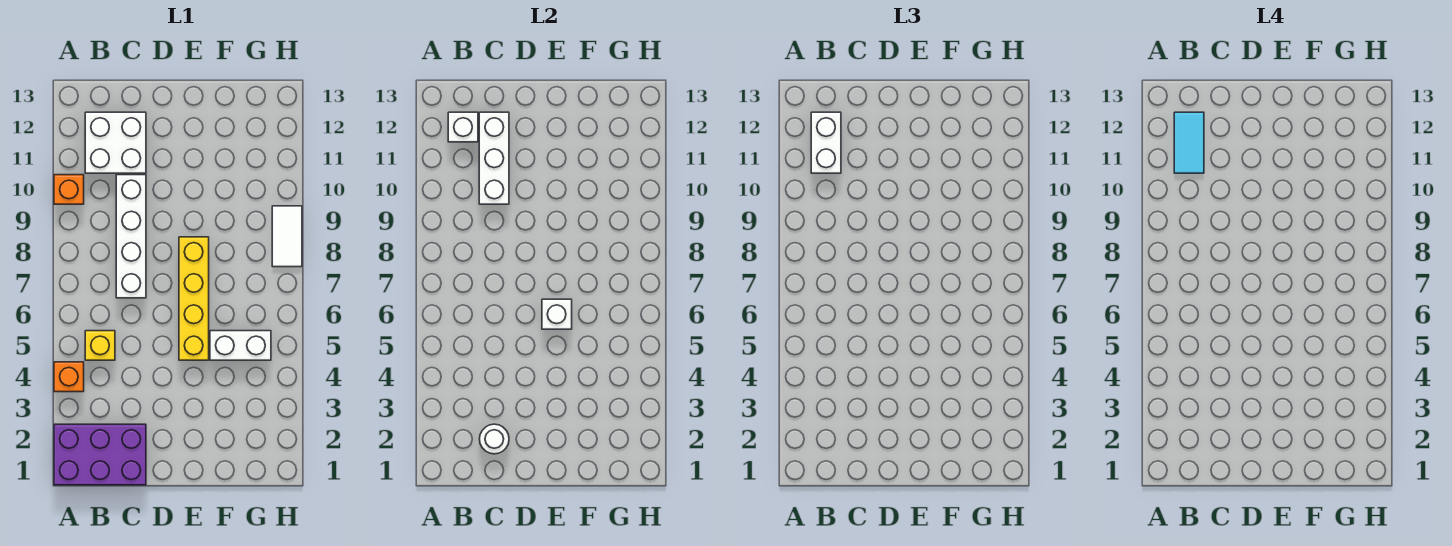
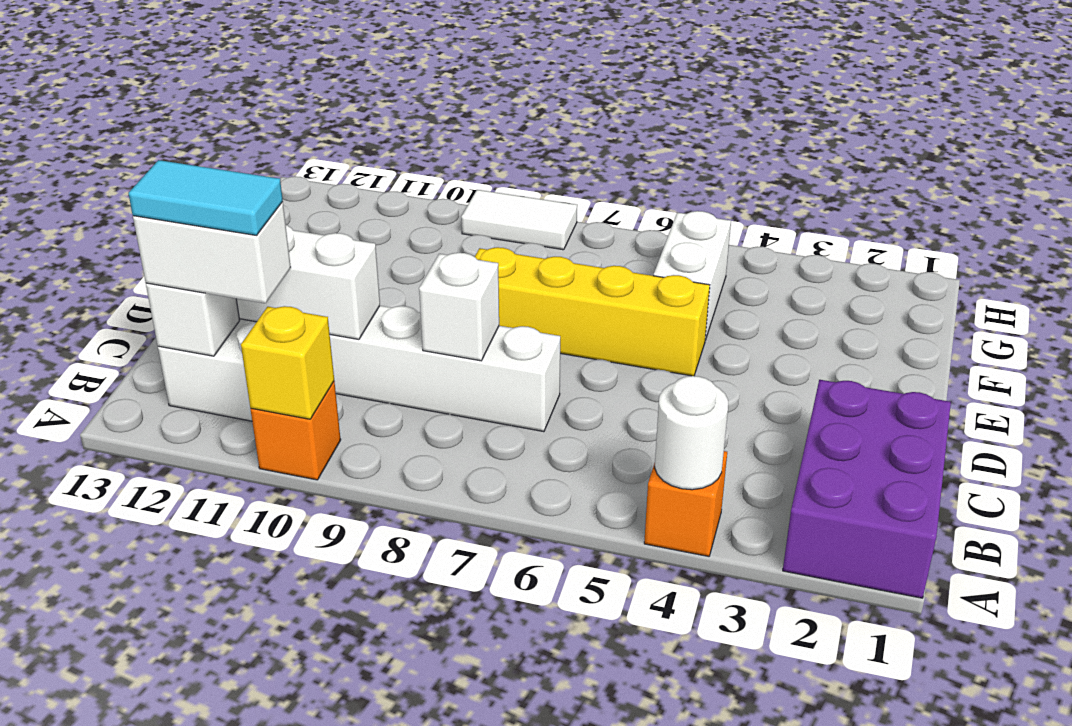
yellow 1x1 brick [85,331,115,360] -> yellow 1x1 brick moved to [241,306,334,419]
white 1x1 round brick [480,424,509,454] -> white 1x1 round brick moved to [655,376,728,490]
white 1x1 brick [542,299,572,329] -> white 1x1 brick moved to [419,253,499,361]

